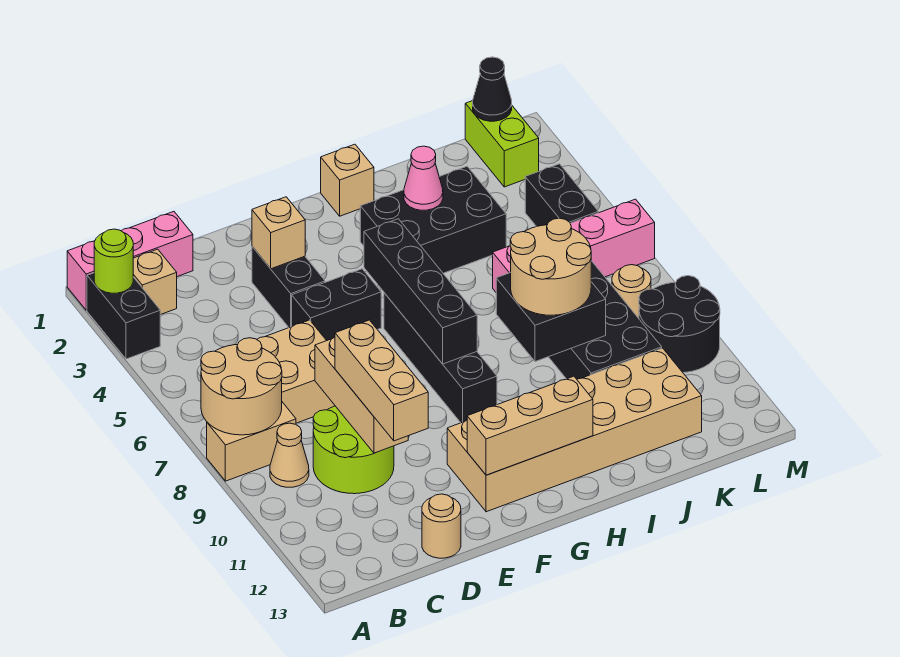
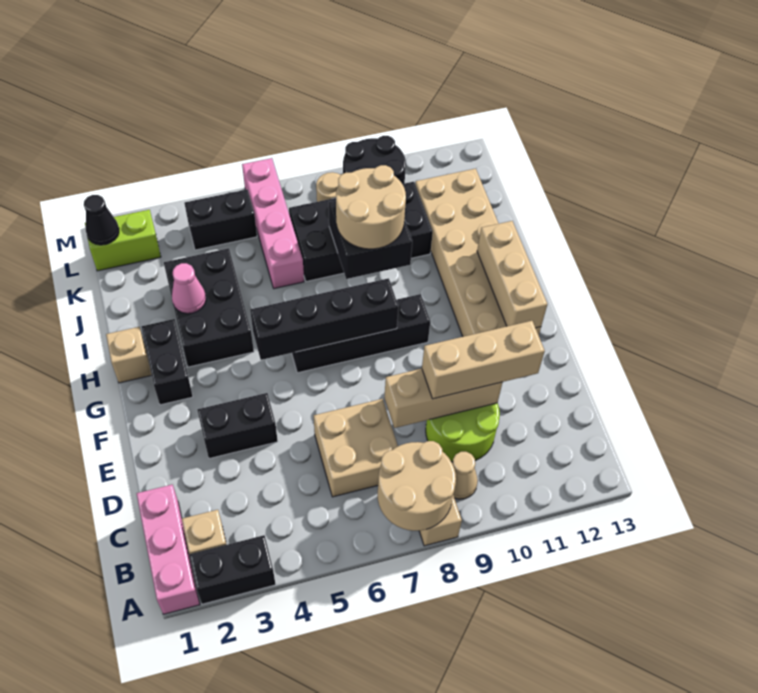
lime 1x1 round brick [94,229,133,293] -> none
tan 1x1 round brick [422,494,461,558] -> none
tan 1x1 brick [252,197,305,269] -> none
black 1x2 brick [292,269,381,340] -> black 1x2 brick moved to [141,319,193,405]

